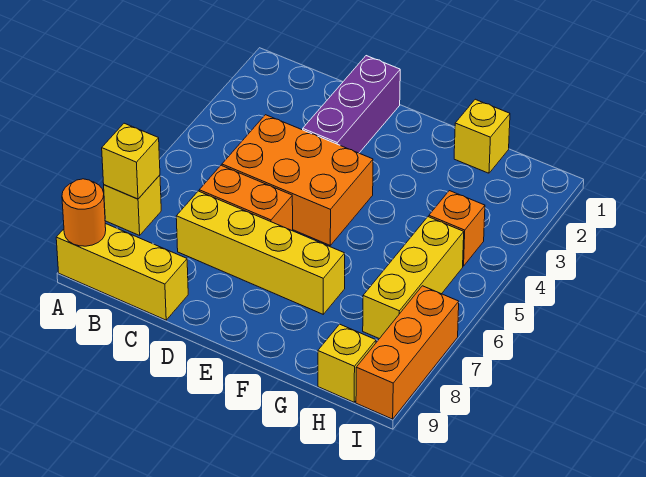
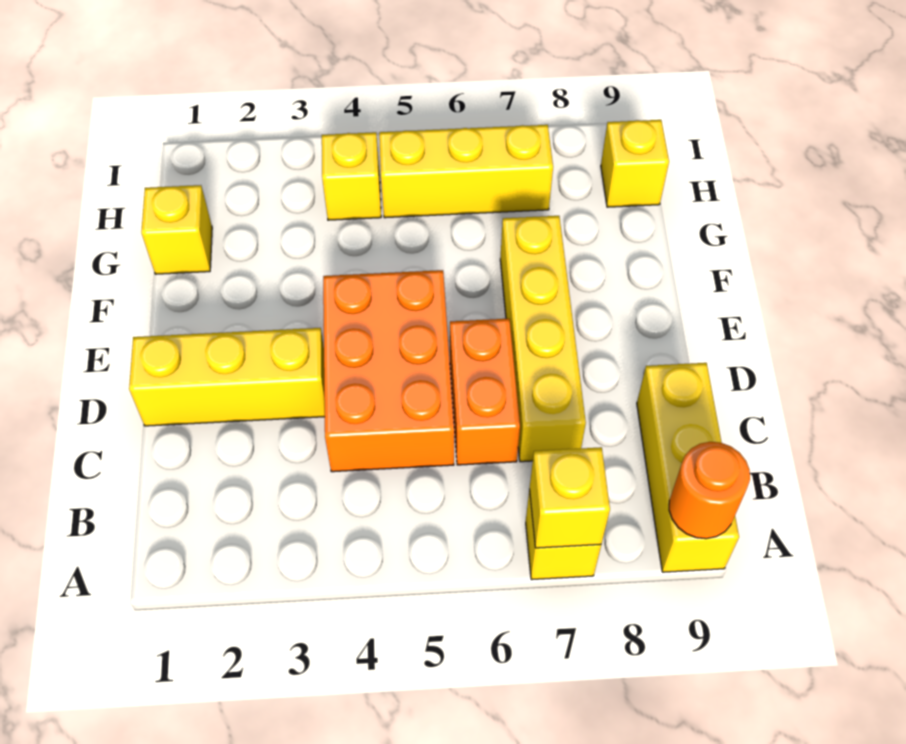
purple 1x3 brick [303,56,400,153] -> yellow 1x3 brick [129,328,325,426]
orange 1x1 brick [429,191,485,266] -> yellow 1x1 brick [322,132,381,220]
orange 1x3 brick [356,286,459,419] -> none

